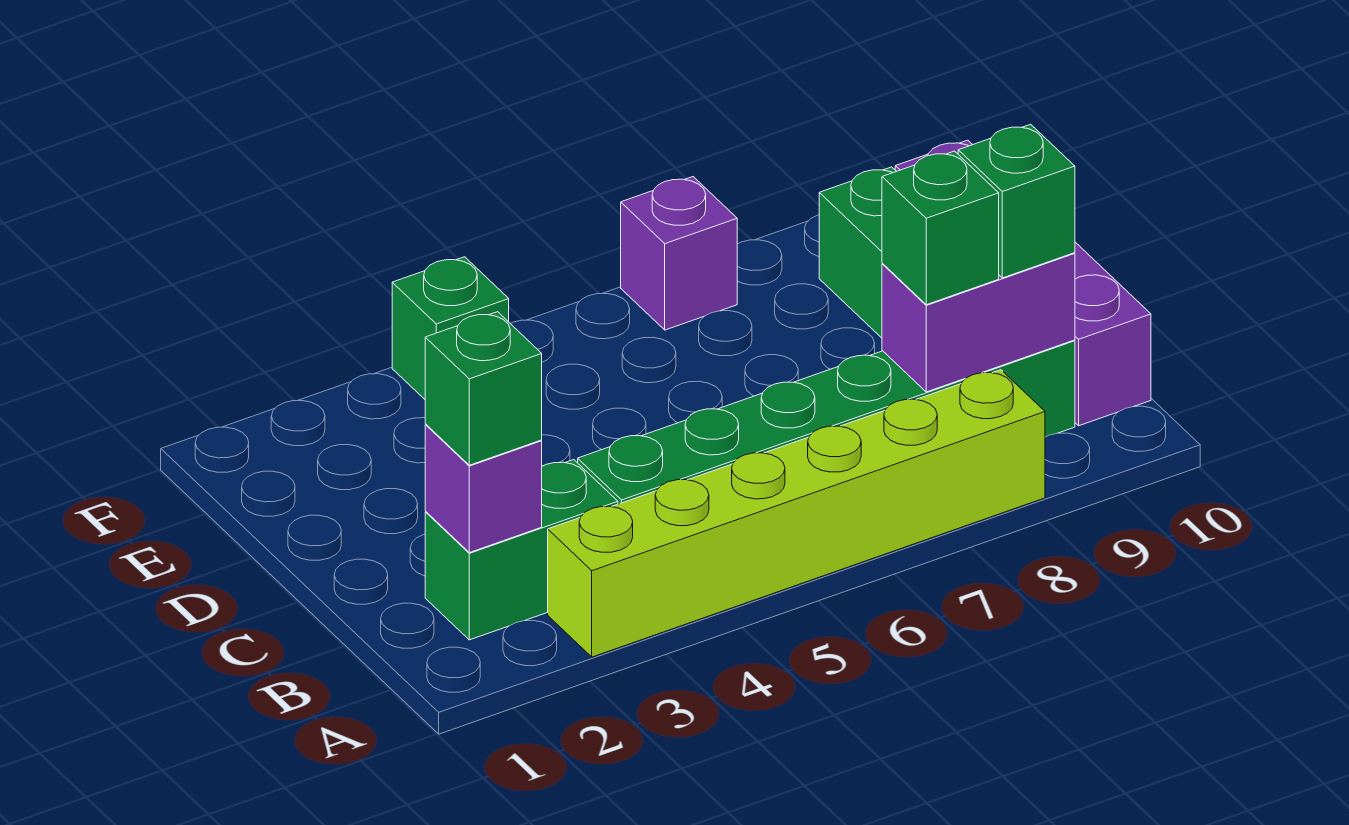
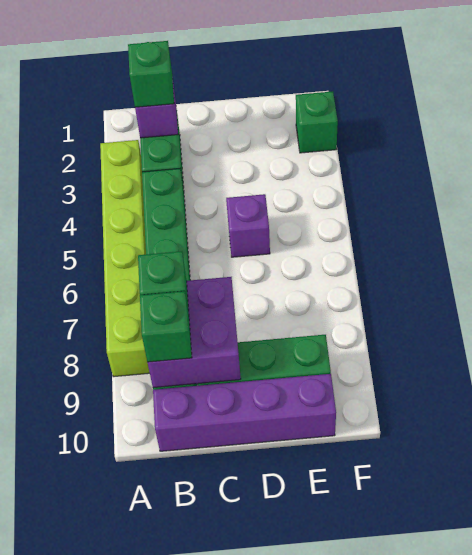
purple 1x2 brick [882,253,1075,392] -> purple 2x2 brick [148,277,241,388]
green 1x1 brick [392,257,509,399] -> green 1x1 brick moved to [296,91,338,153]
purple 1x1 brick [621,177,737,330] -> purple 1x1 brick moved to [226,194,270,257]

